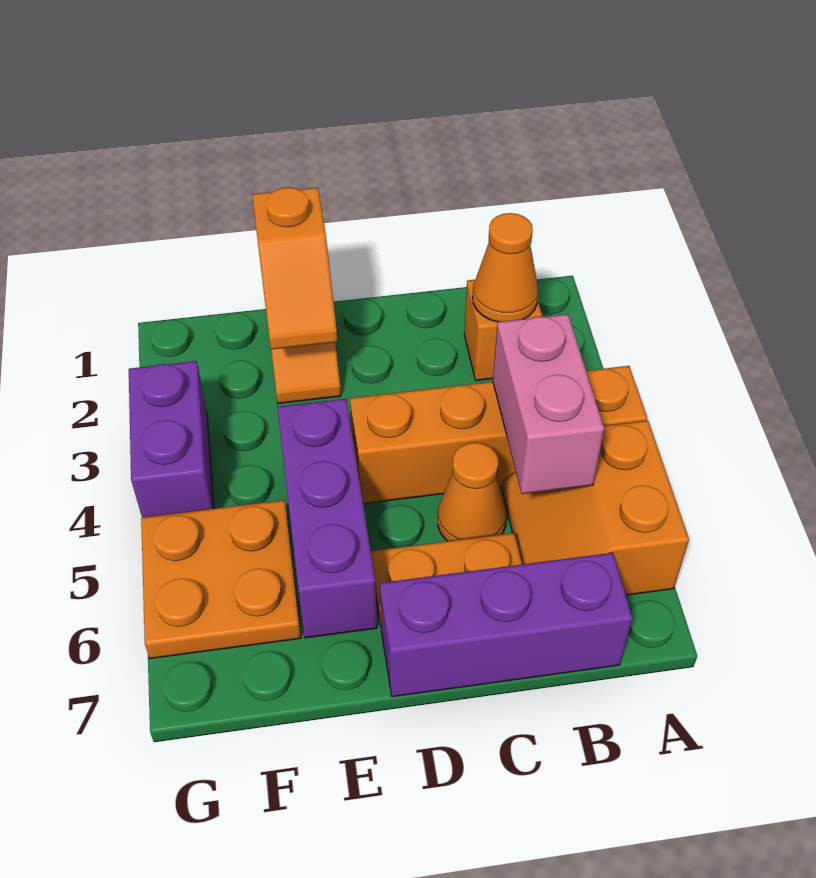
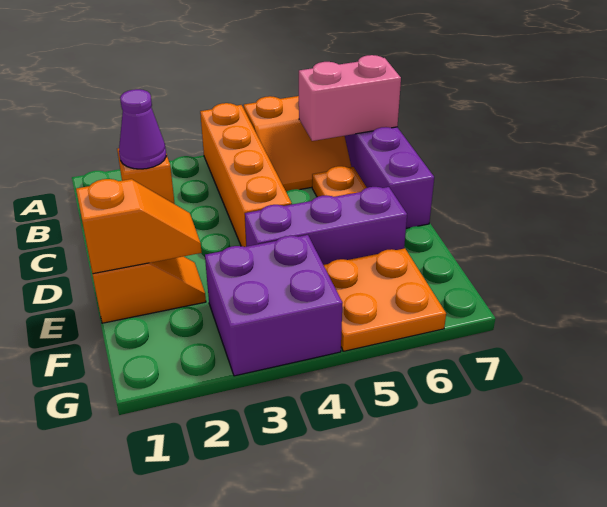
orange 1x1 cone [473,213,538,322] -> purple 1x1 cone [119,89,166,169]
pink 1x2 brick [493,314,604,494] -> pink 1x2 brick moved to [299,55,401,141]
orange 1x1 cone [438,443,506,541] -> none
purple 1x2 brick [129,361,214,517] -> purple 2x2 brick [205,235,342,376]

